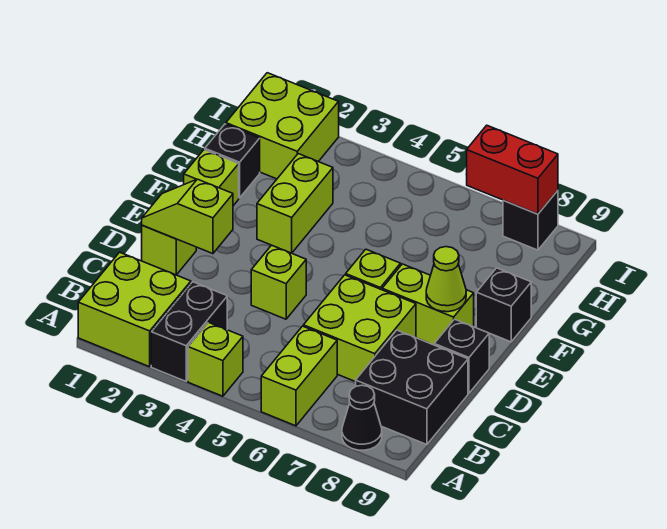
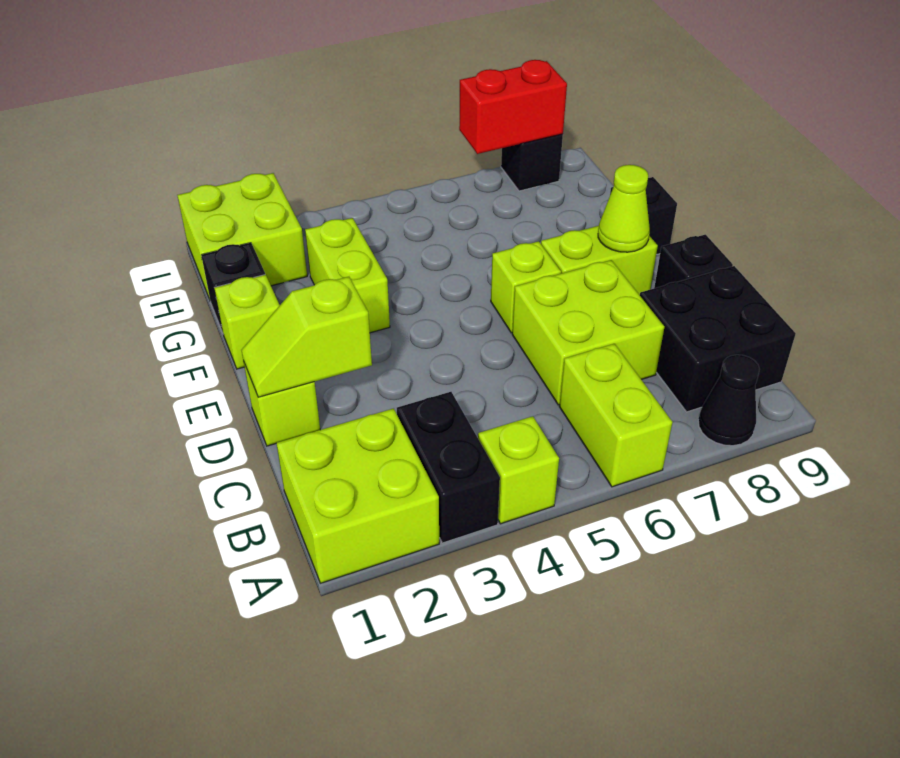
lime 1x1 brick [251,245,306,319] -> none

